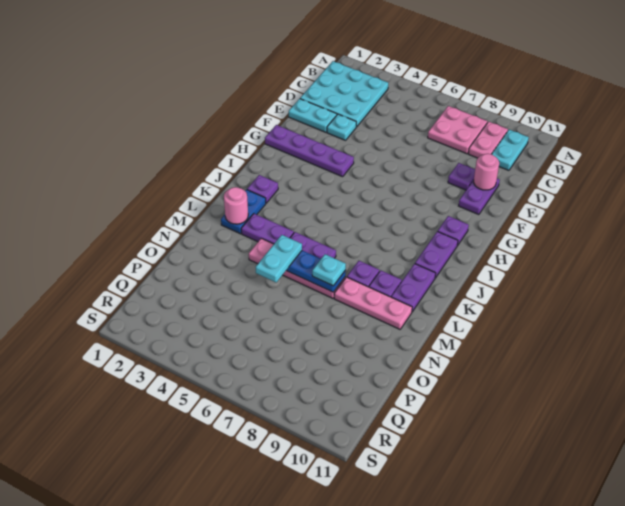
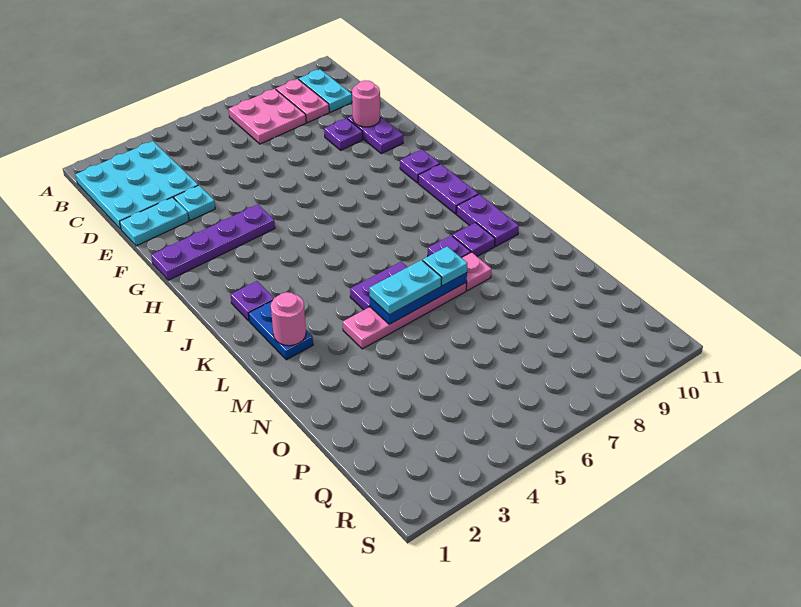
purple 1x2 plate [241,214,294,244] -> none
cyan 1x2 plate [256,235,302,282] -> cyan 1x2 plate turned to [369,260,442,315]
pink 1x3 plate [334,277,412,329] -> pink 1x1 plate [462,252,492,291]

